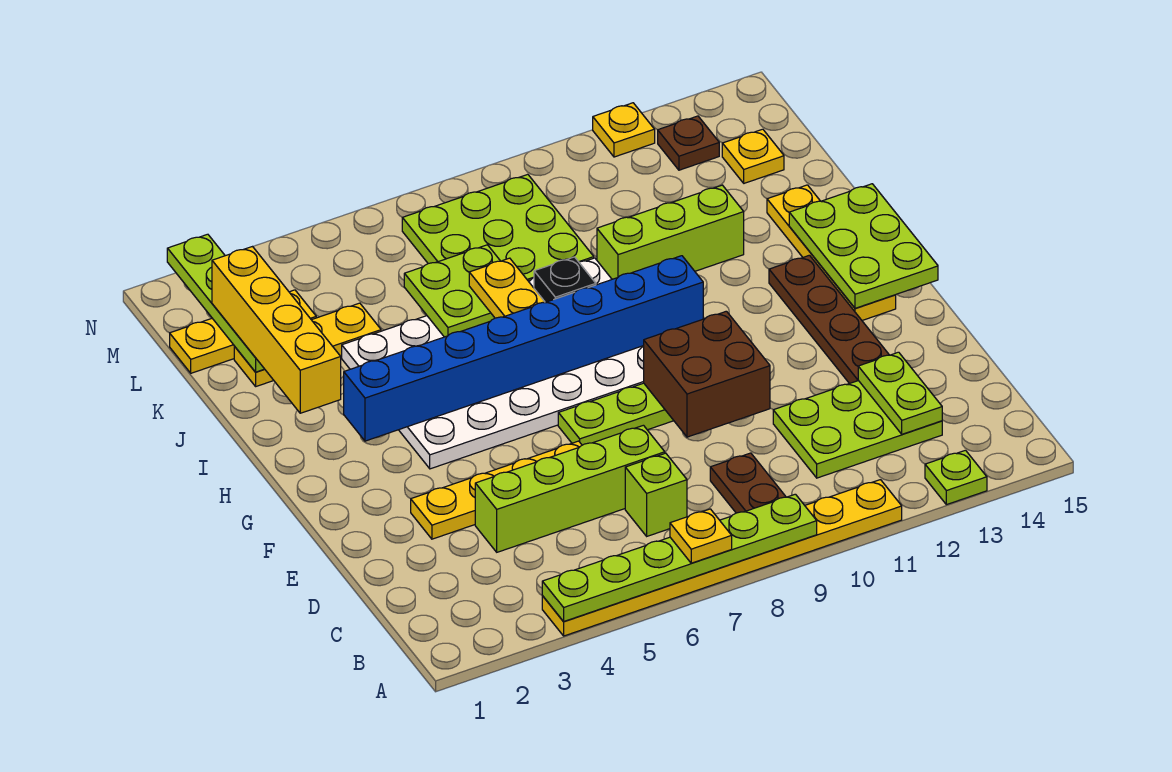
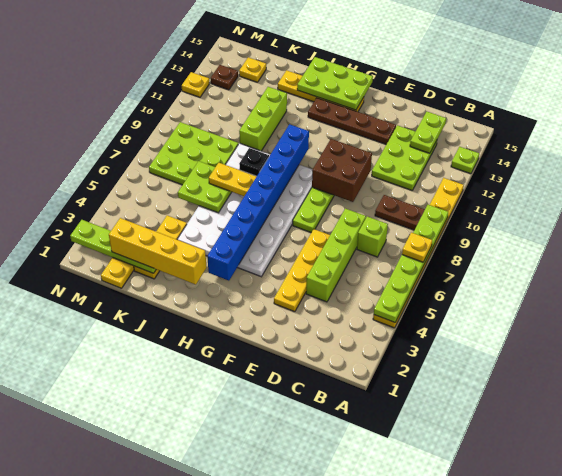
lime 1x2 plate [858,352,942,434] -> lime 1x2 plate turned to [410,112,446,153]

